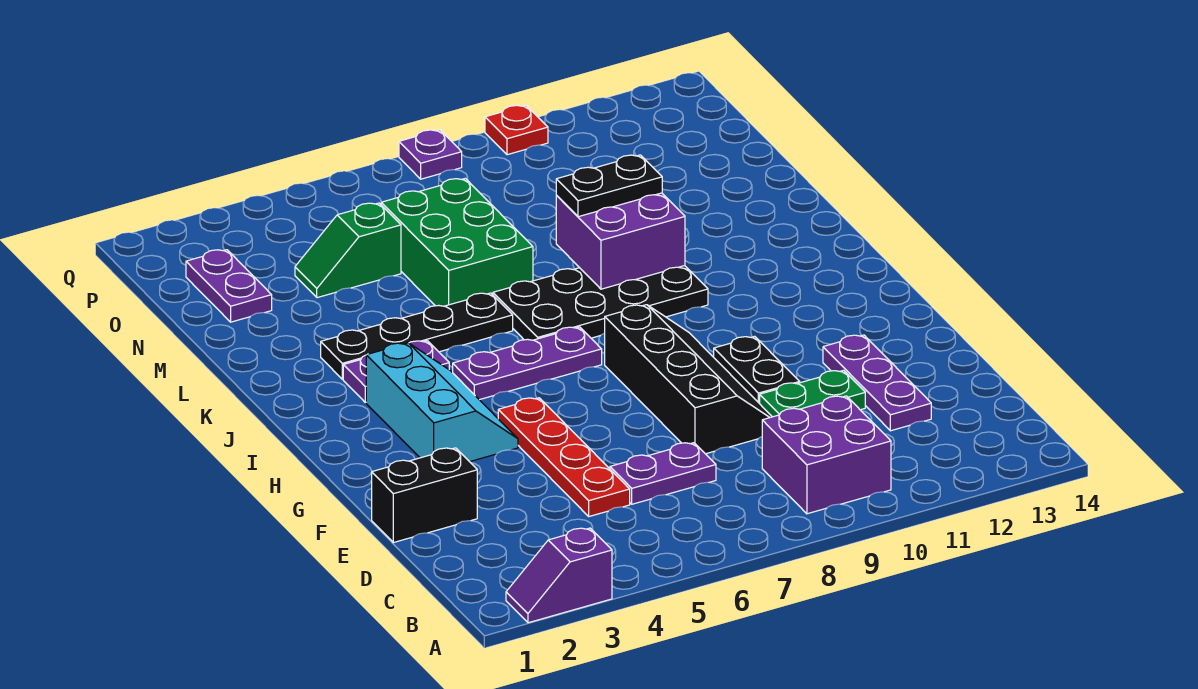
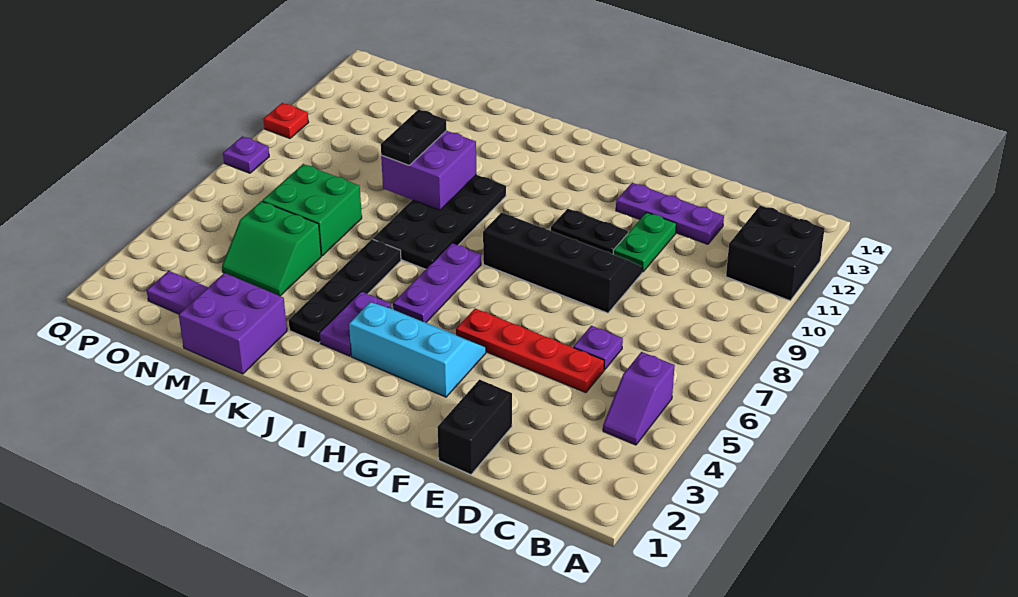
purple 1x2 slope [506,528,612,623] -> purple 1x2 slope moved to [603,352,675,445]
none -> black 2x2 brick [726,205,825,301]
purple 2x2 brick [762,396,891,514] -> purple 2x2 brick moved to [179,273,287,374]
purple 1x2 plate [610,443,716,504] -> purple 1x1 plate [573,326,623,370]
green 2x3 brick [381,178,533,306] -> green 2x2 brick [262,164,362,256]
green 1x2 slope [295,203,401,298] -> green 2x2 slope [222,201,321,296]

